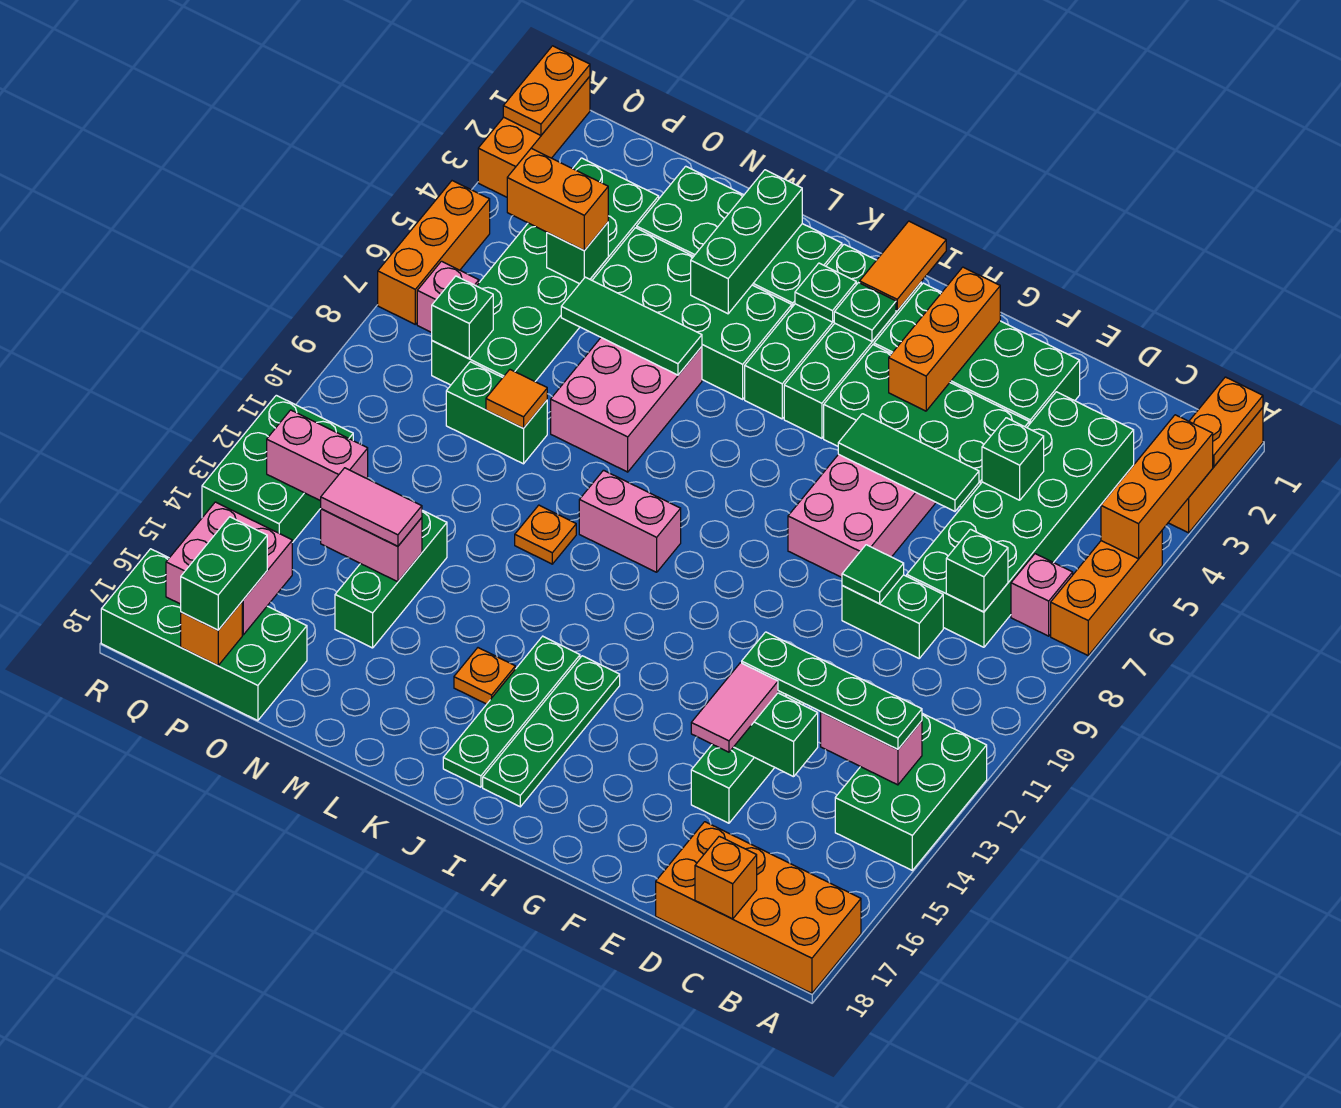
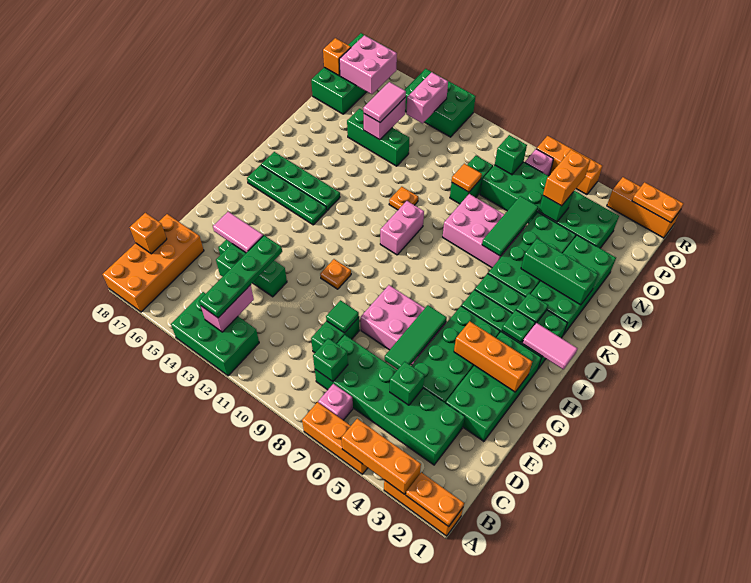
orange 1x2 tile [860,221,946,311] -> pink 1x2 tile [522,323,578,370]
orange 1x1 plate [454,648,515,704] -> orange 1x1 plate moved to [320,259,351,289]
green 1x2 brick [181,517,267,630] -> none

